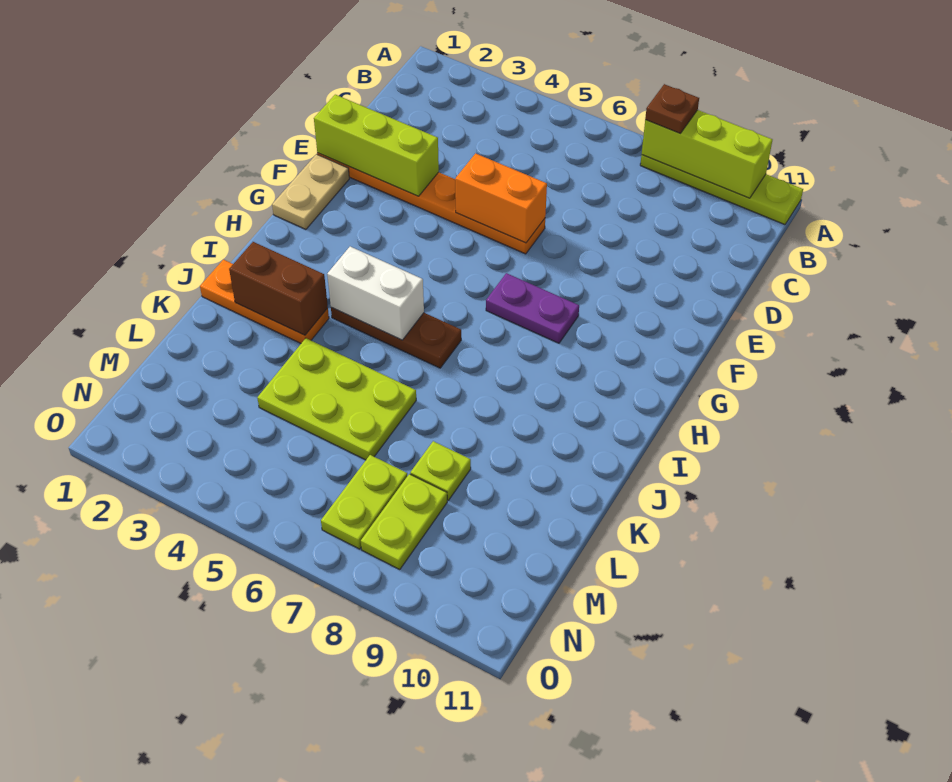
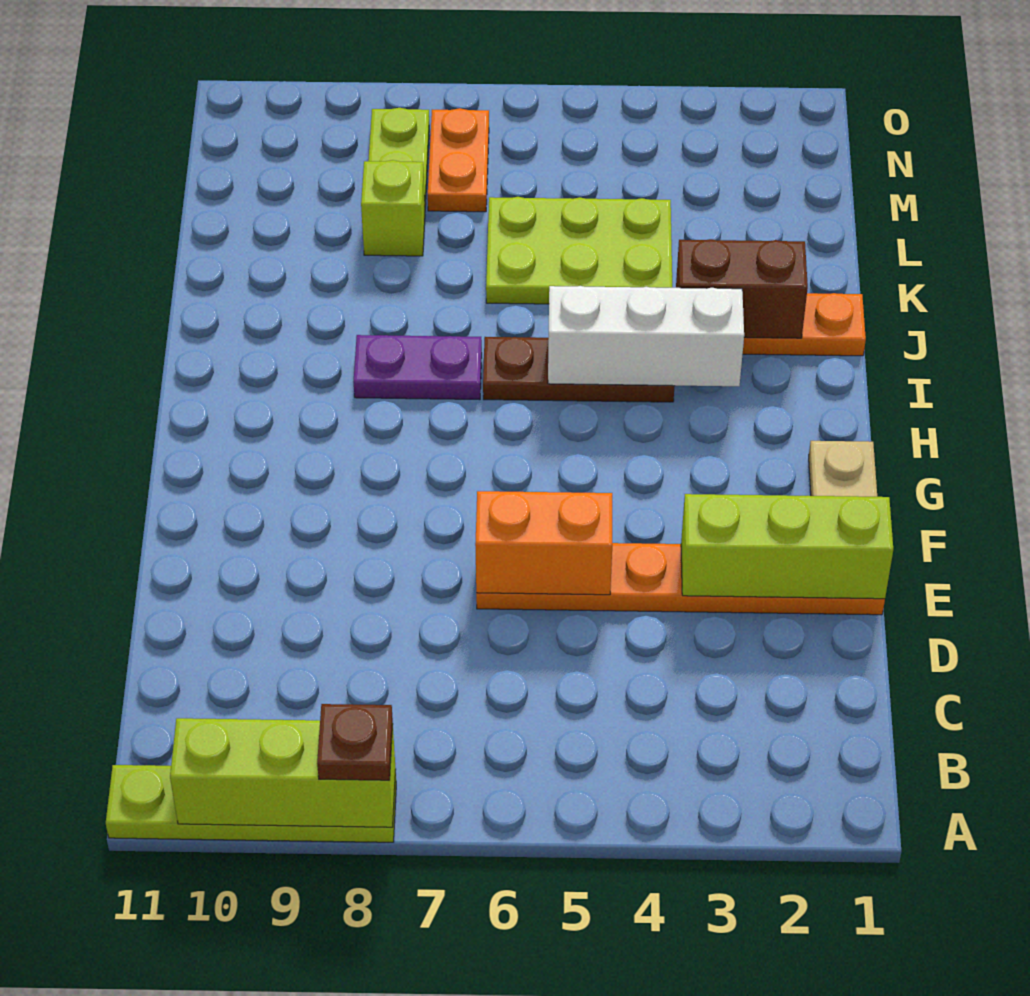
purple 1x2 plate [486,273,579,343] -> purple 1x2 plate moved to [353,335,482,400]
white 1x2 brick [327,247,424,340] -> white 1x3 brick [548,286,744,386]
lime 1x1 plate [410,441,471,500] -> lime 1x1 brick [361,160,425,256]
lime 1x2 plate [321,455,407,549] -> orange 1x2 plate [428,108,489,212]

